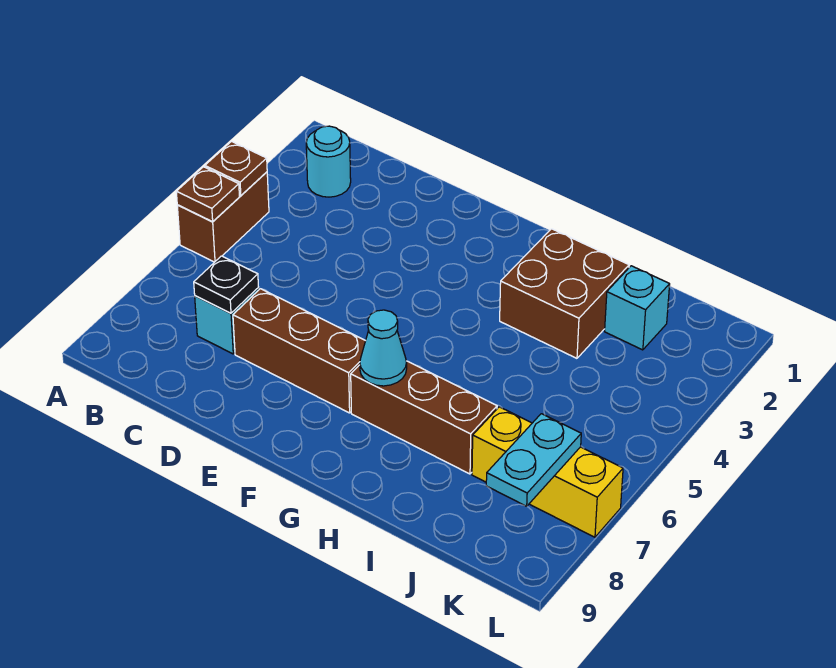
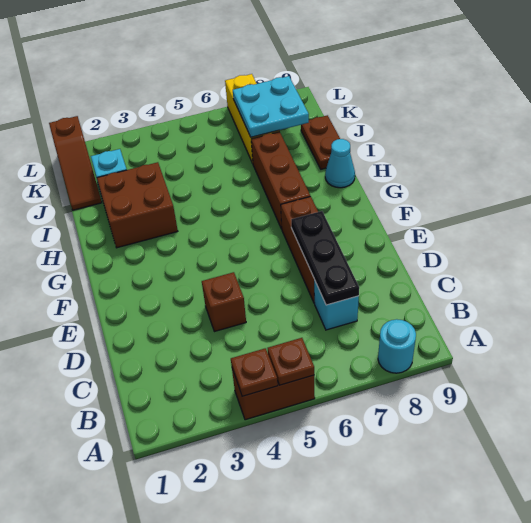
cyan 1x1 round brick [306,126,351,197] -> cyan 1x1 round brick moved to [378,319,416,373]
black 1x1 plate [194,256,258,313] -> black 1x3 plate [291,211,359,305]
none -> brown 1x1 brick [202,272,246,332]
cyan 1x1 cone [360,310,407,386] -> cyan 1x1 cone moved to [325,139,355,188]
none -> brown 1x2 plate [301,115,340,169]
none -> brown 1x3 slope [49,116,102,210]
cyan 1x2 plate [486,414,581,506] -> cyan 2x2 plate [233,76,309,137]

